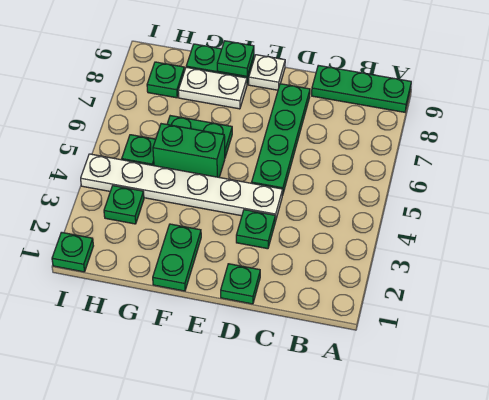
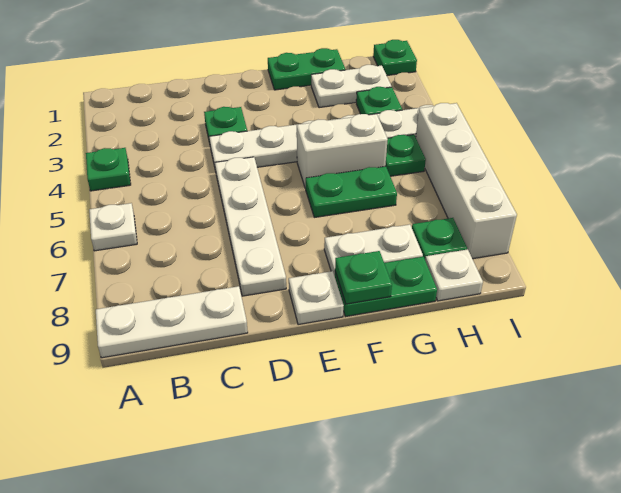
none -> white 1x1 plate [89,203,137,251]
green 1x3 plate [312,65,411,112] -> white 1x3 plate [96,286,248,358]
green 1x1 plate [221,264,260,304] -> green 1x1 plate moved to [86,148,131,191]
green 1x4 plate [252,84,310,195] -> white 1x4 plate [215,157,286,296]
green 1x2 plate [153,224,201,291] -> green 1x2 plate turned to [268,48,345,90]
green 1x2 brick [153,124,225,177] -> white 1x2 brick [297,114,388,188]
none -> white 1x2 plate [311,65,392,108]
none -> white 1x1 plate [425,249,483,301]
none -> white 1x4 brick [416,103,517,259]

